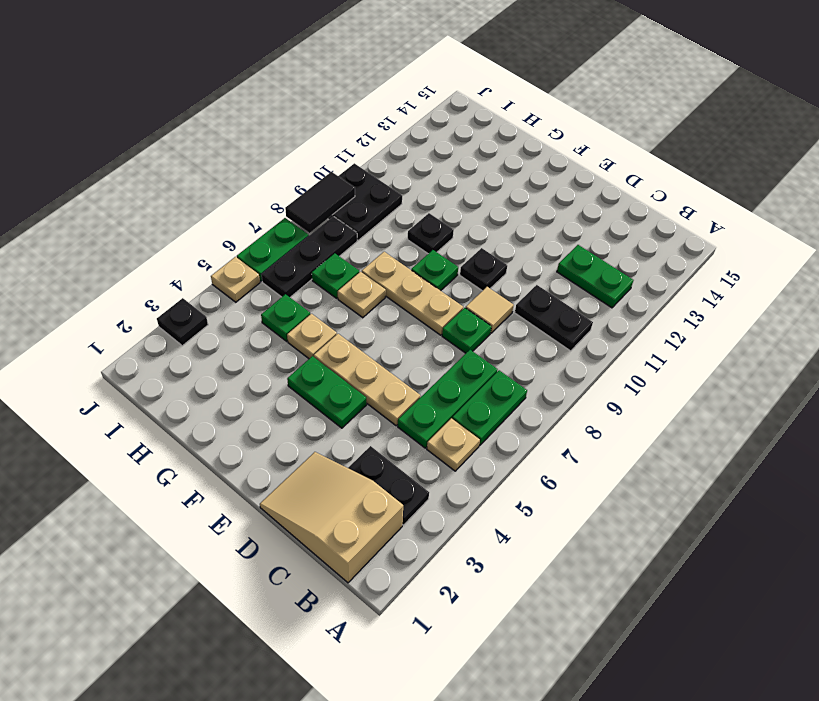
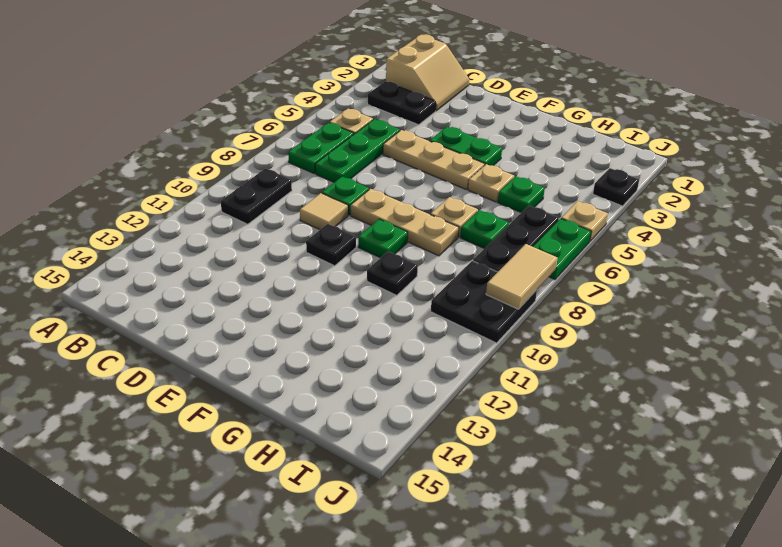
tan 2x3 slope [260,452,403,583] -> tan 2x2 slope [386,34,469,111]
black 1x2 plate [515,285,593,351] -> black 1x2 plate turned to [221,168,292,224]
green 1x2 plate [557,245,633,308] -> none
black 1x2 tile [285,172,355,233] -> tan 1x2 tile [486,244,558,309]

